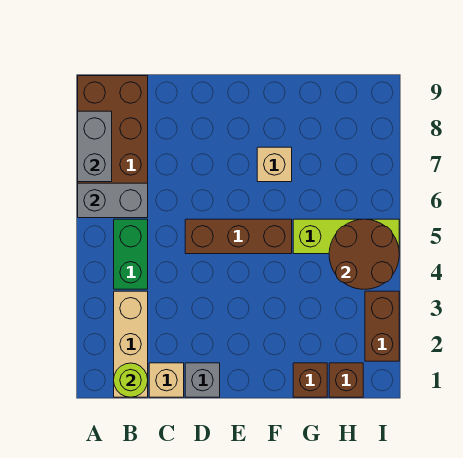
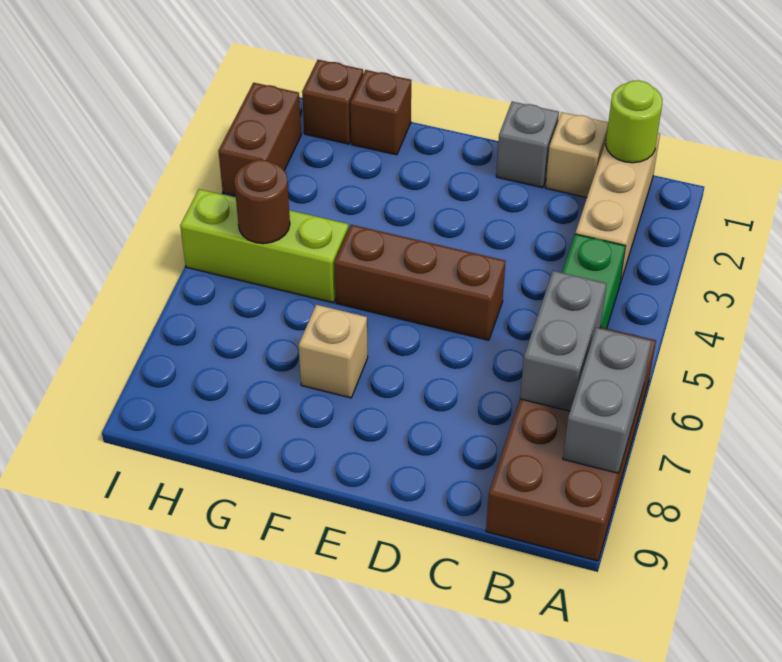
grey 1x2 brick [78,183,148,218] -> grey 1x2 brick turned to [520,271,607,411]
brown 2x2 round brick [329,219,399,289] -> brown 1x1 round brick [234,160,290,244]

